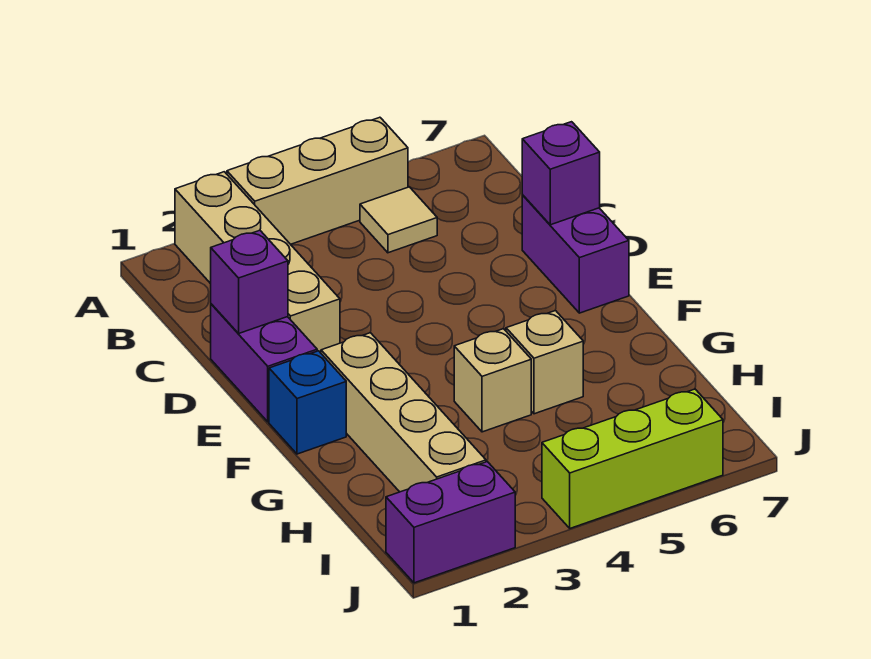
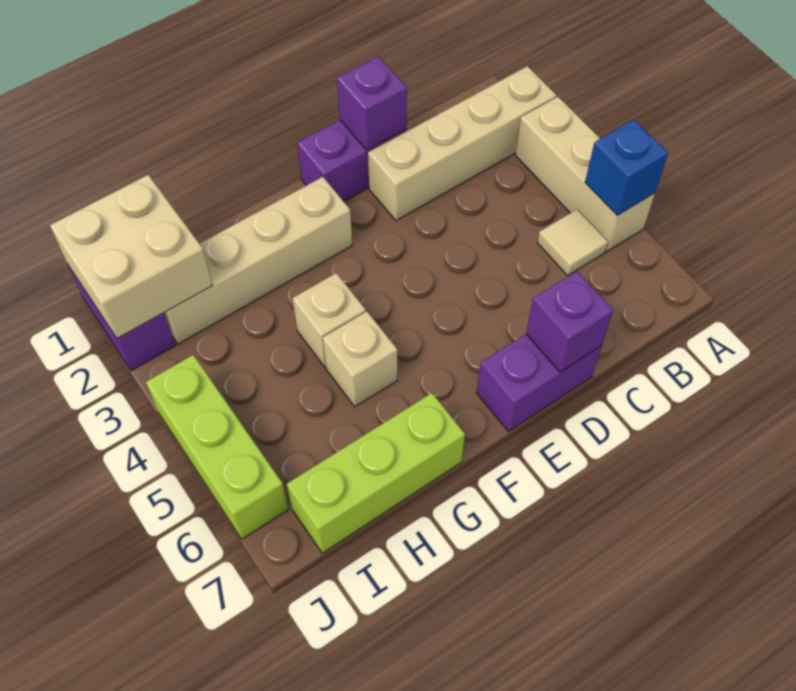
blue 1x1 brick [269,351,346,454] -> blue 1x1 brick moved to [585,120,668,215]
none -> lime 1x3 brick [287,393,465,553]
none -> tan 2x2 brick [50,175,213,338]

